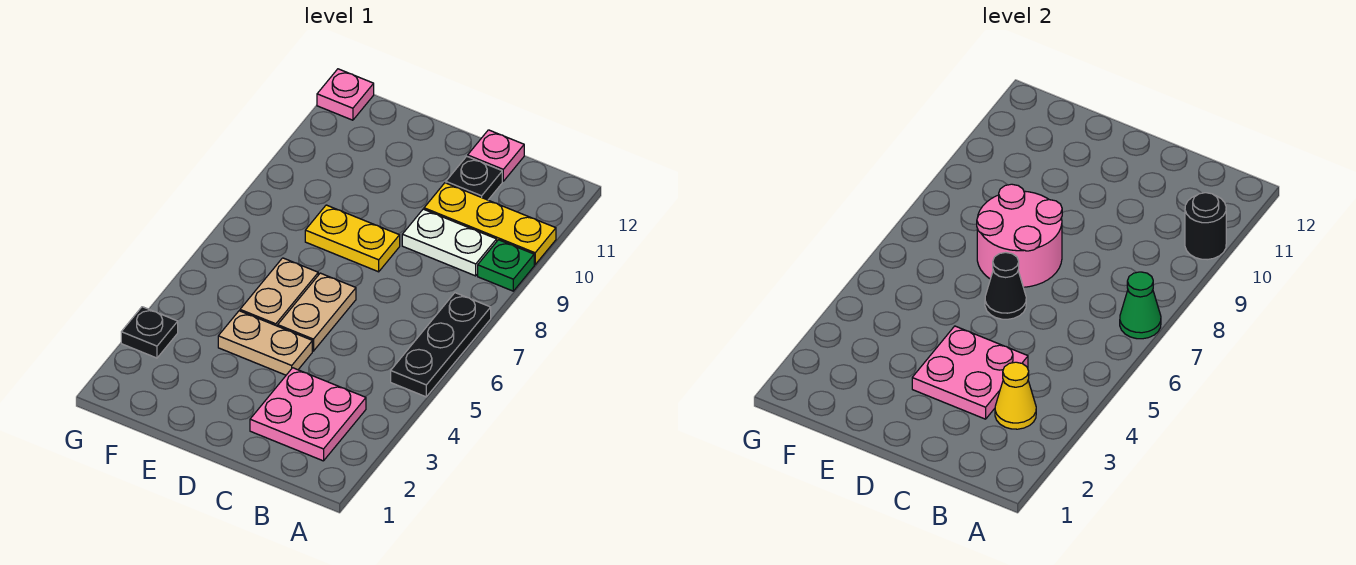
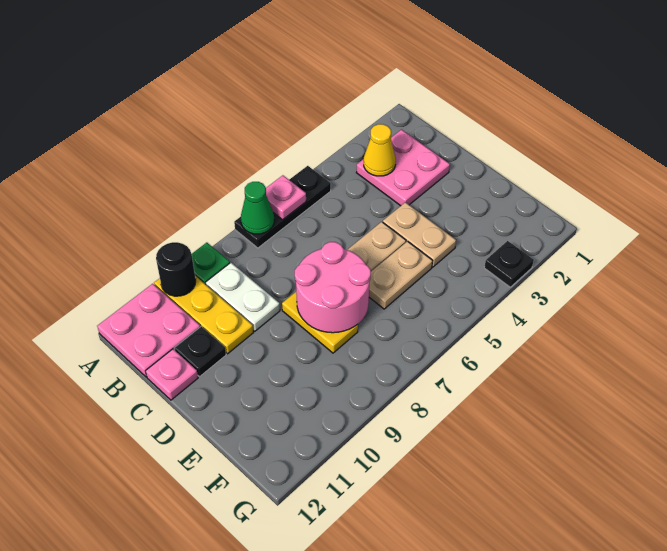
pink 2x2 plate [912,326,1028,419] -> pink 2x2 plate moved to [97,284,200,377]
black 1x1 cone [985,252,1026,319] -> none
pink 1x1 plate [317,69,374,120] -> pink 1x1 plate moved to [266,175,306,220]

